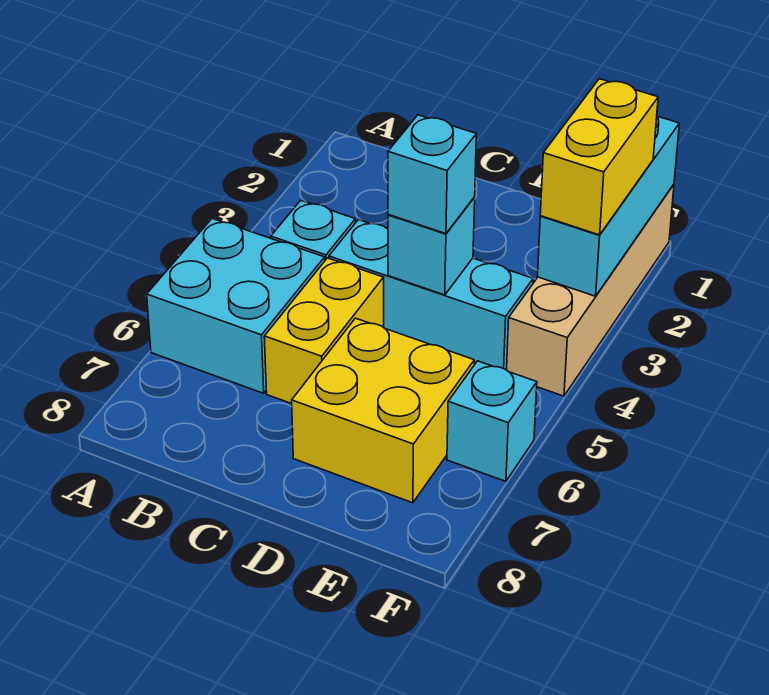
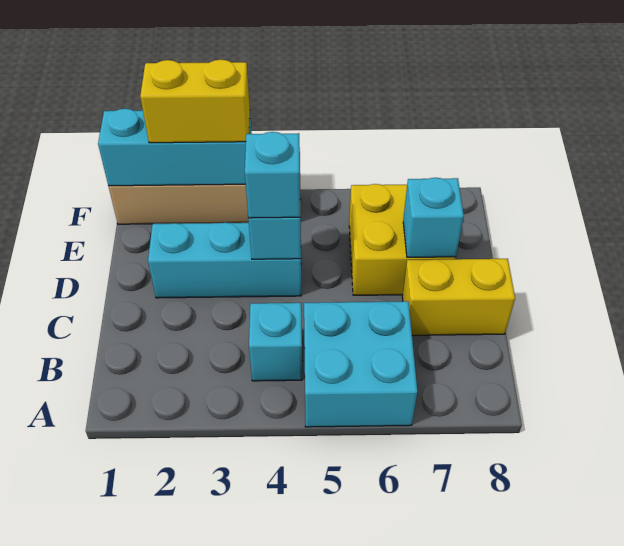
cyan 1x3 brick [329,220,533,370] -> cyan 1x3 brick turned to [148,223,301,298]
yellow 1x2 brick [264,258,384,404] -> yellow 1x2 brick moved to [402,259,515,335]
cyan 1x1 brick [447,361,537,481] -> cyan 1x1 brick moved to [403,178,464,257]

